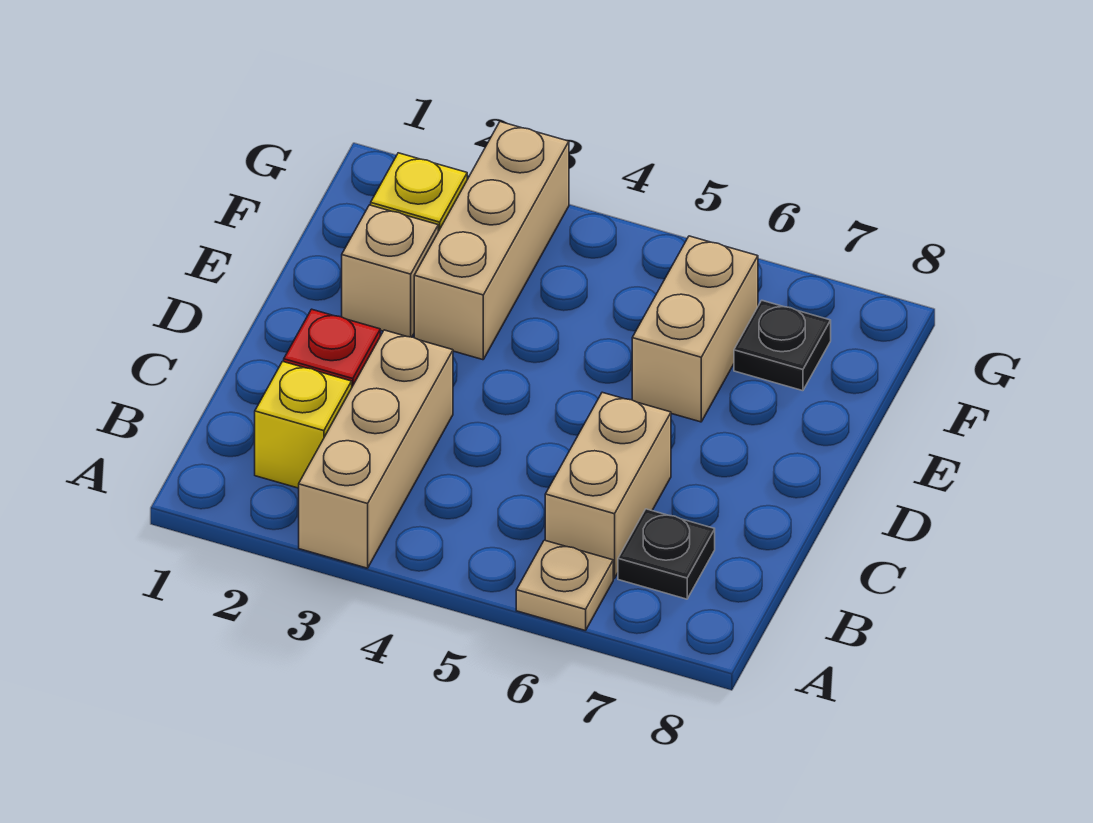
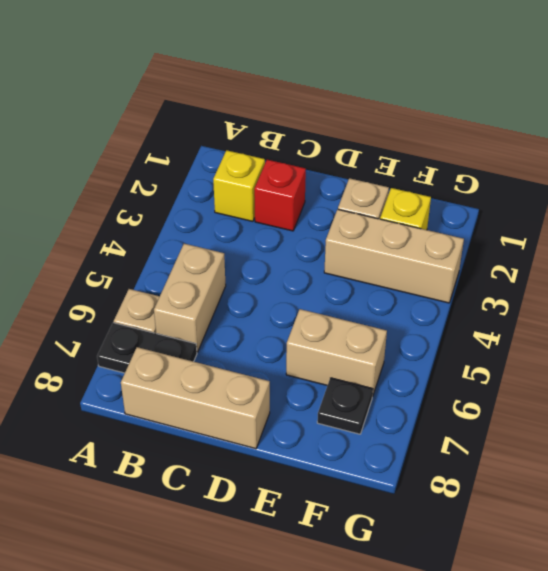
tan 1x3 brick [299,330,453,568] -> tan 1x3 brick moved to [121,347,270,449]
tan 1x2 brick [545,392,671,578] -> tan 1x2 brick turned to [154,244,226,352]
black 1x1 plate [618,509,715,599] -> black 1x2 plate [97,323,197,373]

